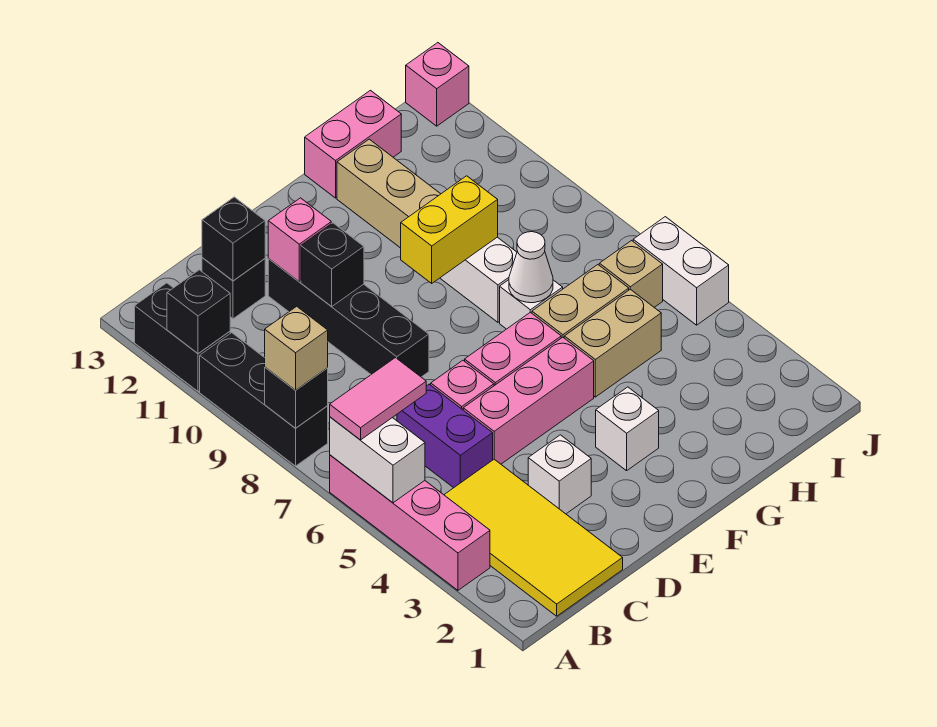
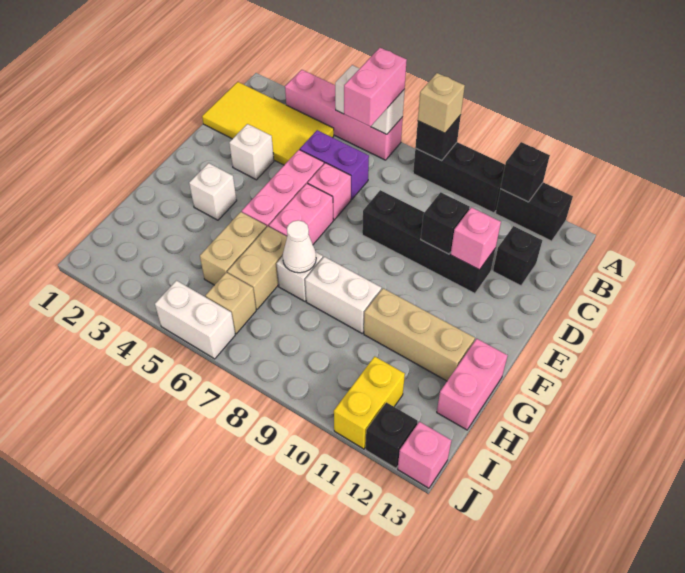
pink 1x2 tile [330,358,426,440] -> pink 1x2 brick [344,48,407,127]
black 1x1 brick [202,197,265,281] -> black 1x1 brick moved to [366,402,418,468]
yellow 1x2 brick [401,176,498,283] -> yellow 1x2 brick moved to [334,356,405,449]

